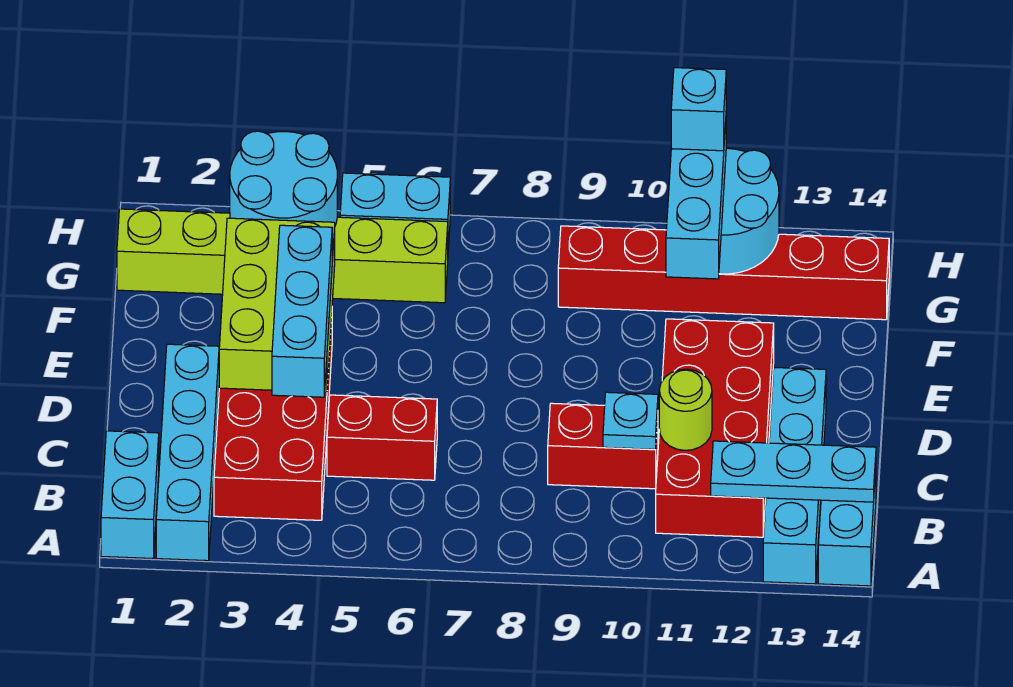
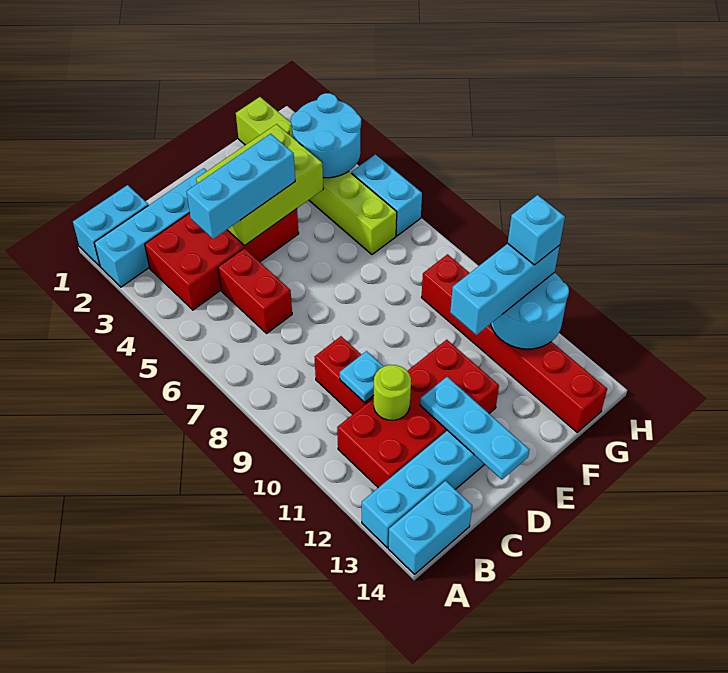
cyan 1x3 plate [711,441,876,502] -> cyan 1x3 plate moved to [420,377,529,479]

